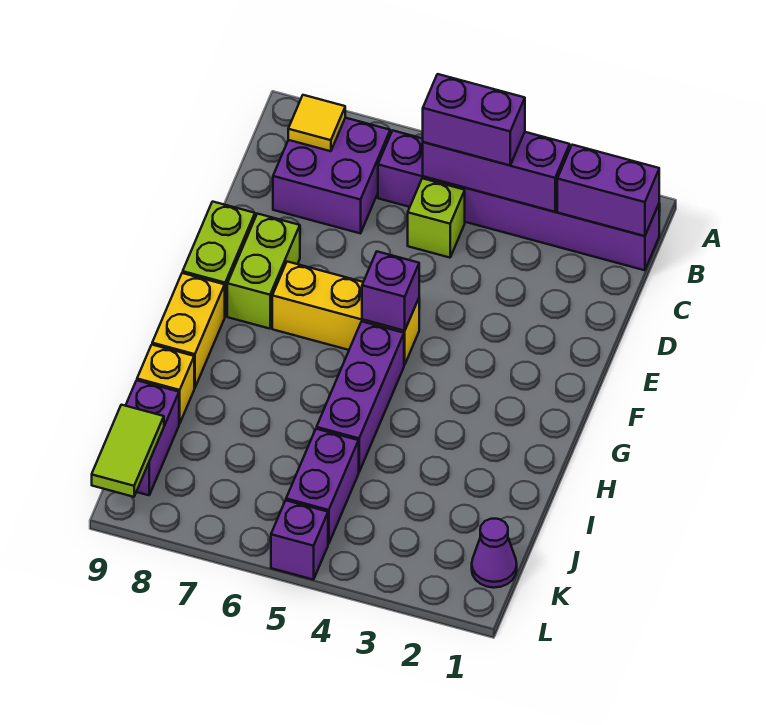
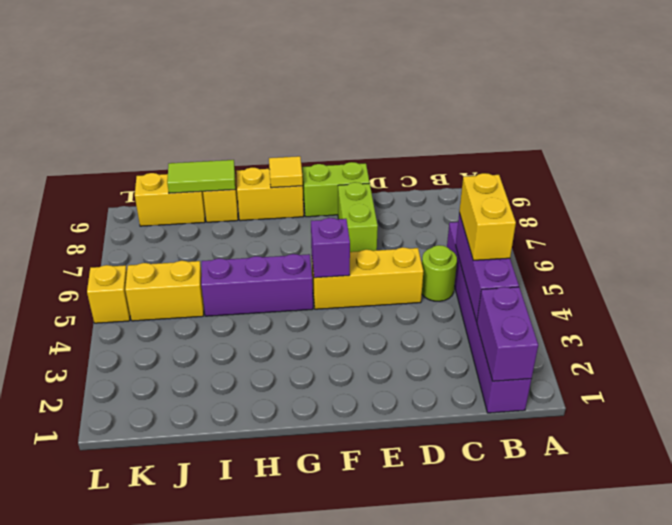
purple 1x2 brick [423,74,525,165] -> yellow 1x2 brick [459,173,516,260]
purple 2x2 brick [273,118,390,233] -> none
yellow 1x1 tile [288,95,345,151] -> yellow 1x1 tile moved to [269,156,303,188]
lime 1x1 brick [408,178,465,258] -> lime 1x1 round brick [422,245,457,301]
lime 1x2 brick [227,214,300,329] -> lime 1x2 brick turned to [338,182,378,252]
yellow 1x3 brick [272,262,419,365] -> yellow 1x3 brick turned to [312,247,423,309]
purple 1x2 brick [286,429,359,544] -> yellow 1x2 brick [125,261,204,321]
purple 1x2 brick [126,380,179,495] -> yellow 1x2 brick [135,173,205,226]
purple 1x1 cone [472,519,517,588] -> none
lime 1x2 tile [92,405,164,497] -> lime 1x2 tile moved to [167,160,235,193]
purple 1x1 brick [271,500,328,580] -> yellow 1x1 brick [87,265,130,323]

